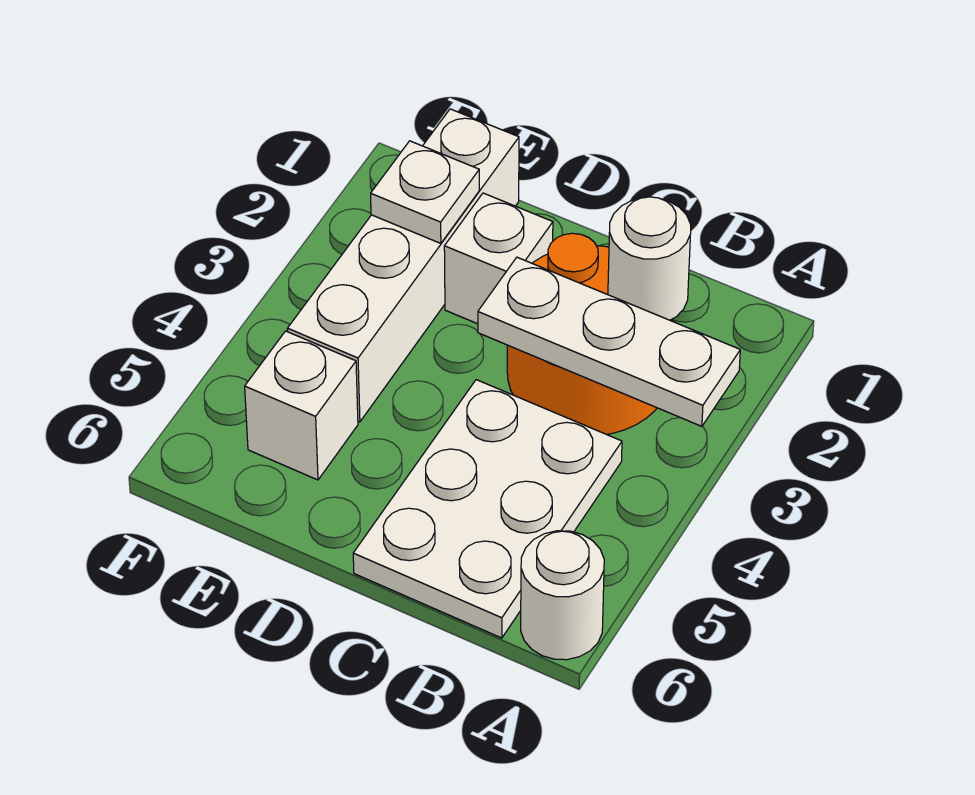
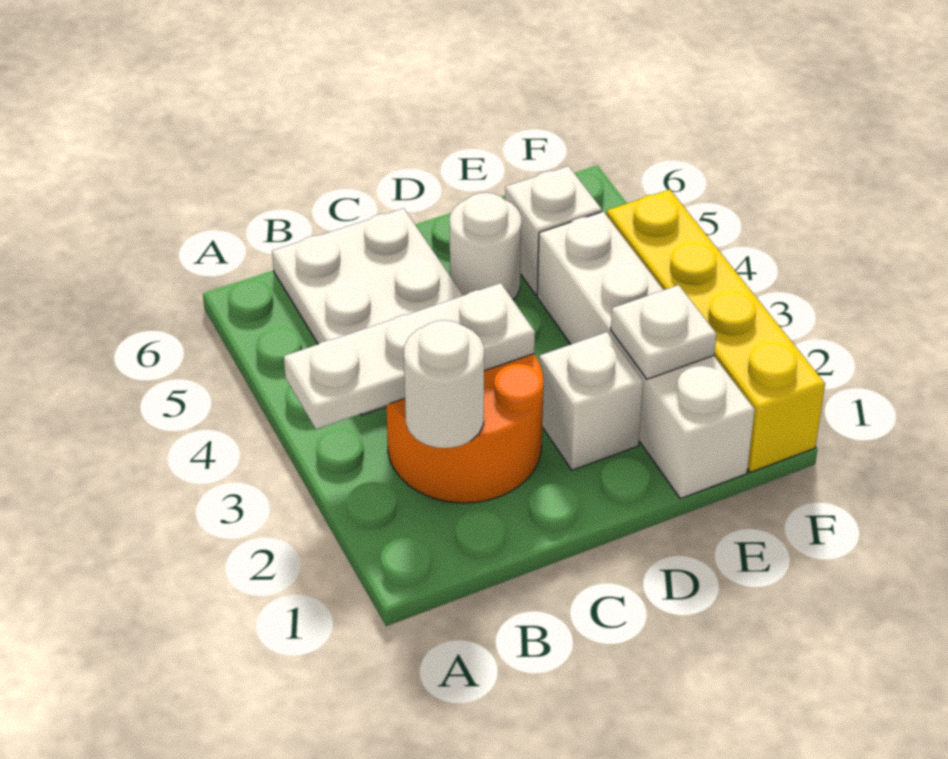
white 1x1 round brick [521,531,604,660] -> white 1x1 round brick moved to [450,193,521,300]
none -> yellow 1x4 brick [606,189,825,472]

